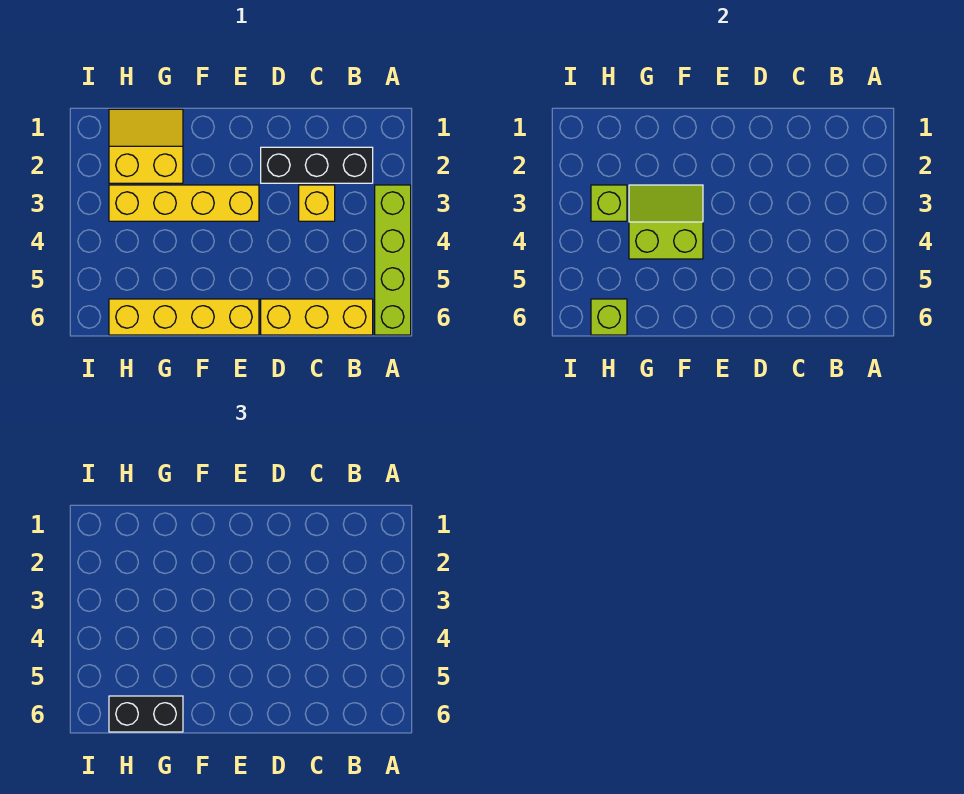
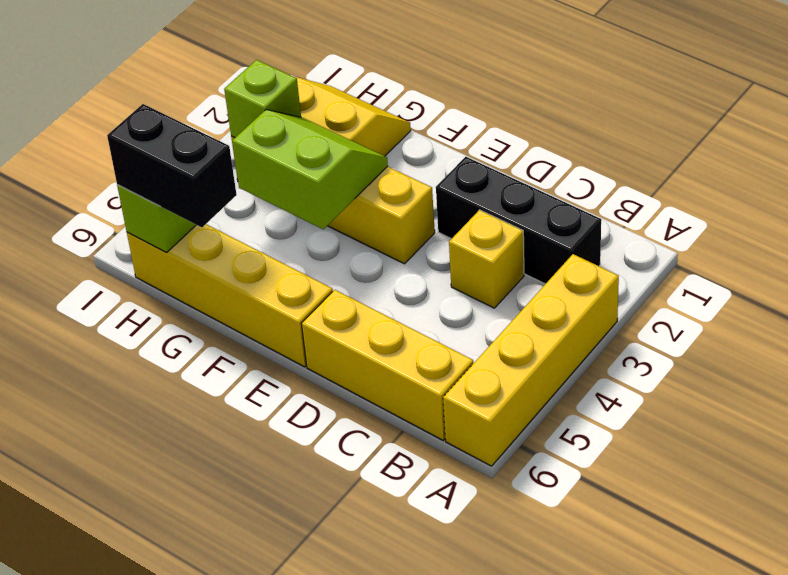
lime 1x4 brick [375,185,411,335] -> yellow 1x4 brick [443,254,619,466]

